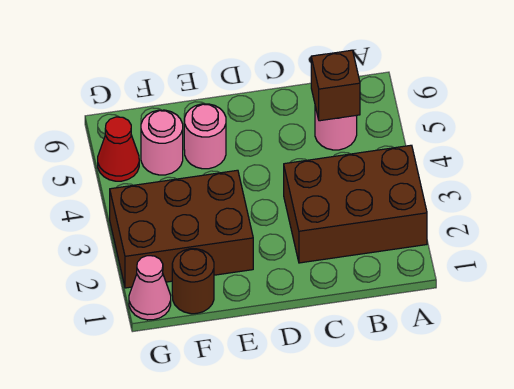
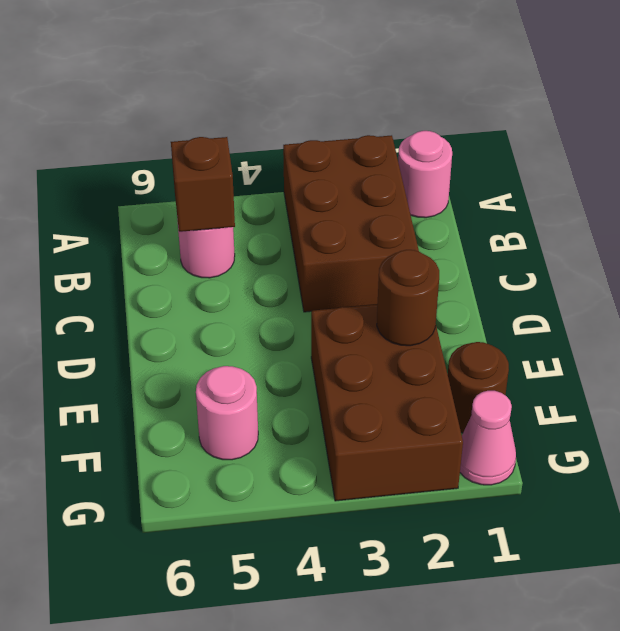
none -> brown 1x1 round brick [377,250,439,346]
pink 1x1 round brick [184,104,226,169] -> pink 1x1 round brick moved to [398,131,452,218]
red 1x1 cone [98,117,139,181] -> none

